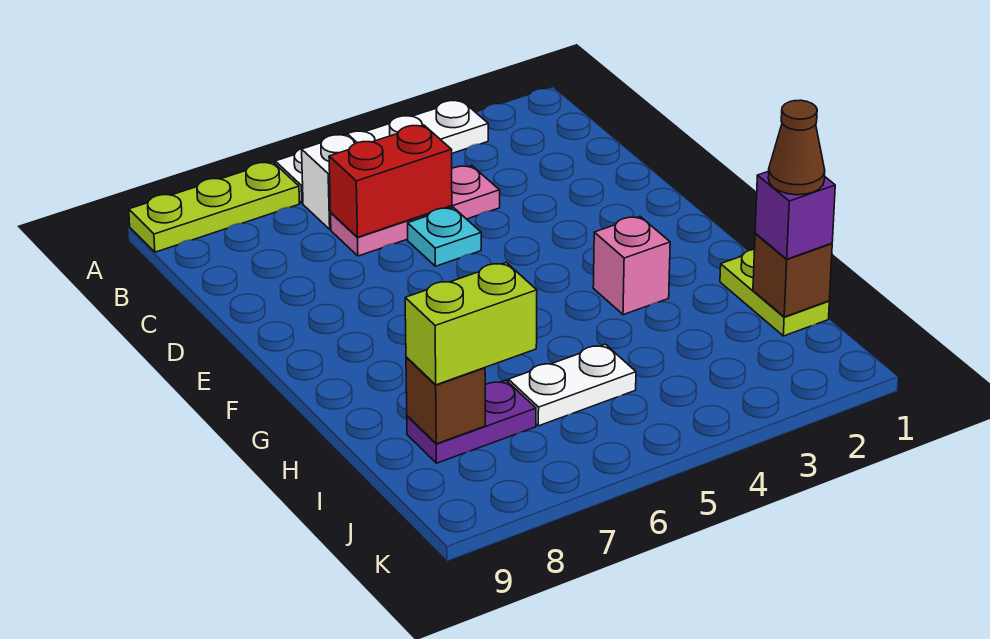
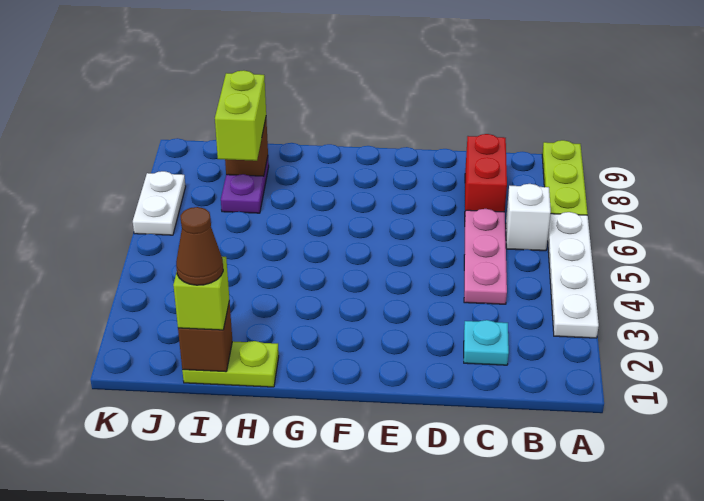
red 1x2 brick [329,125,452,237] -> red 1x2 brick moved to [465,134,507,212]
cyan 1x1 plate [408,207,481,266] -> cyan 1x1 plate moved to [464,320,509,365]
pink 1x1 brick [593,216,670,315] -> none
purple 1x1 brick [755,171,835,259] -> lime 1x1 brick [173,257,229,330]
white 1x2 plate [508,344,636,426] -> white 1x2 plate moved to [133,171,186,235]

